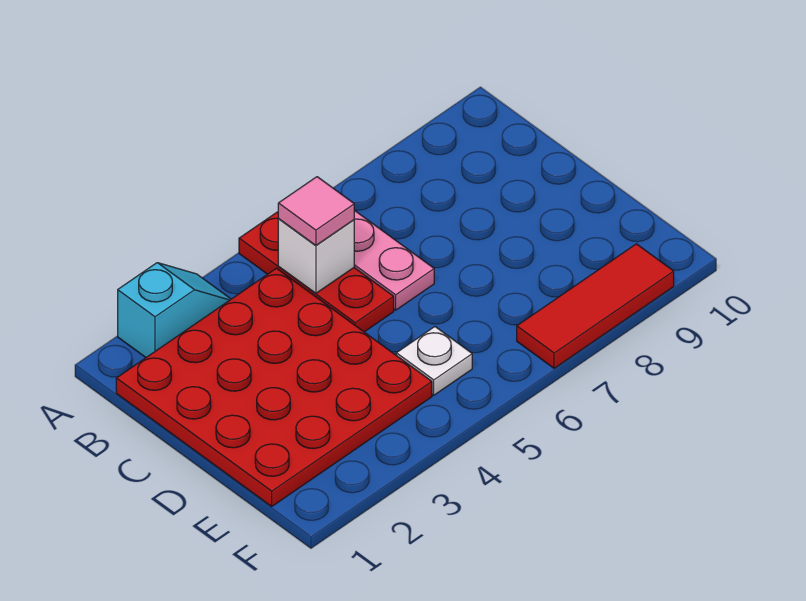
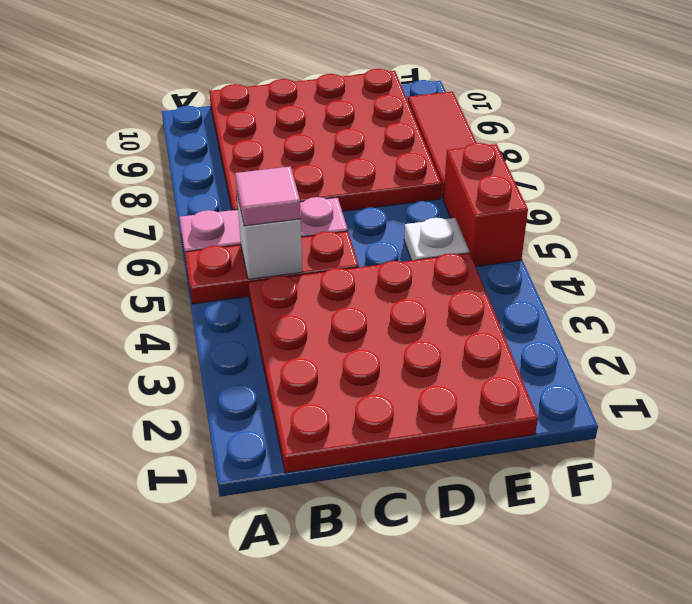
cyan 1x2 slope [118,263,231,357] -> none
none -> red 4x4 plate [209,69,441,211]
none -> red 1x2 brick [443,143,528,266]

